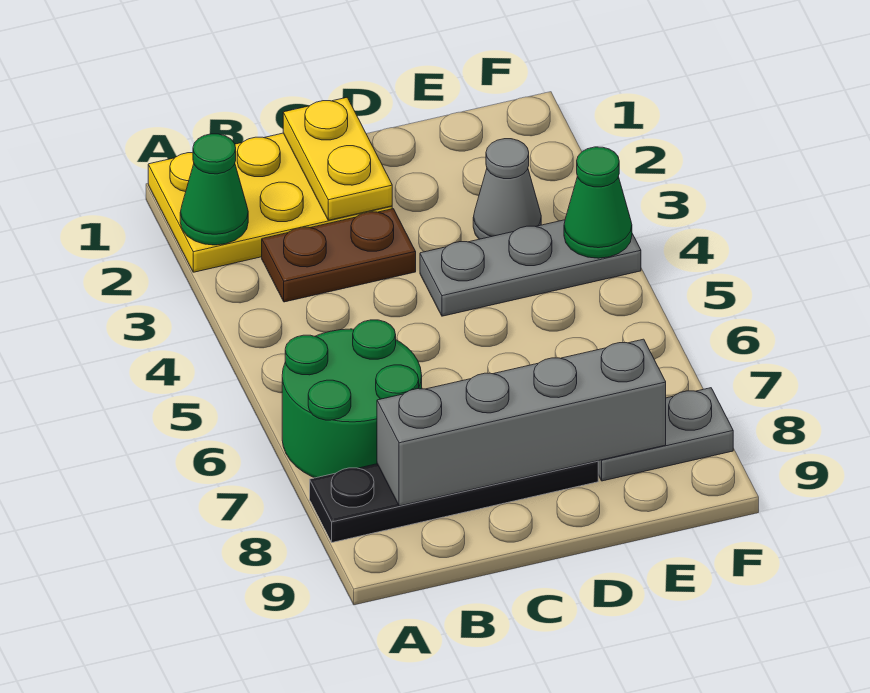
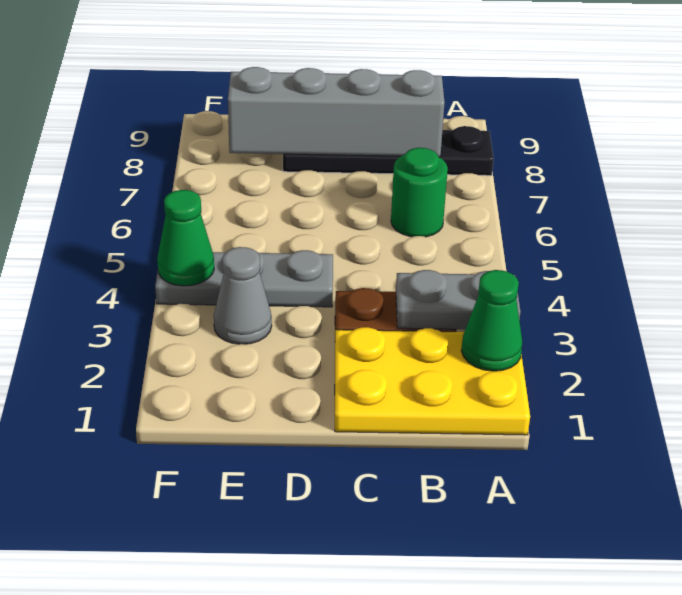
green 2x2 round brick [282,320,422,478] -> green 1x1 round brick [391,148,448,237]
yellow 1x2 plate [283,98,392,220] -> none
grey 1x2 plate [598,388,733,481] -> grey 1x2 plate moved to [396,270,520,329]

